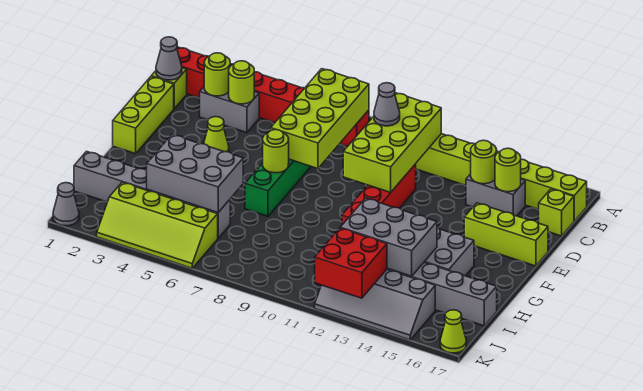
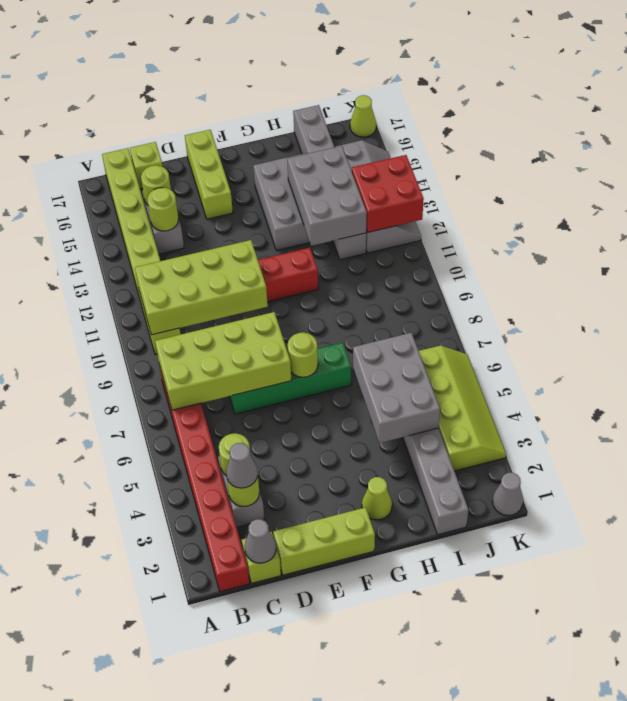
grey 1x1 cone [374,83,400,126] -> grey 1x1 cone moved to [226,443,258,488]
lime 1x1 cone [204,117,229,152] -> lime 1x1 cone moved to [362,477,392,520]

